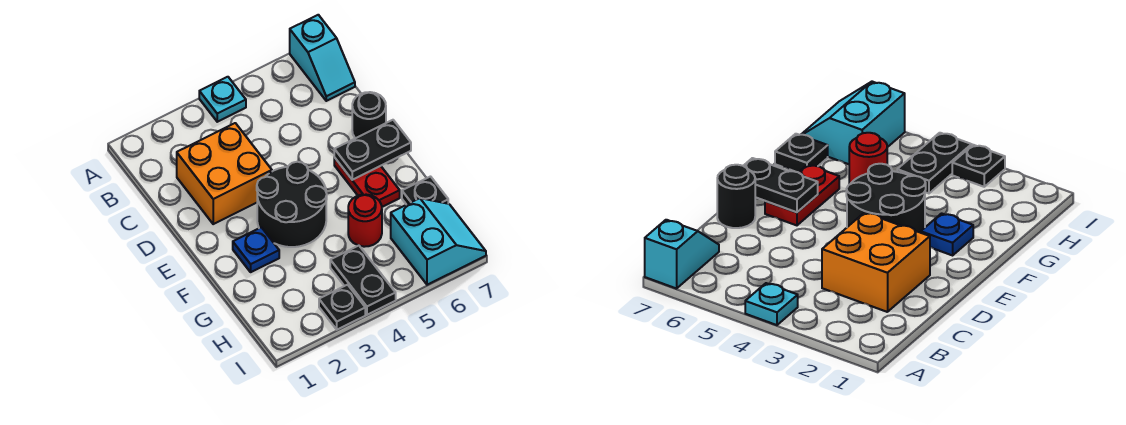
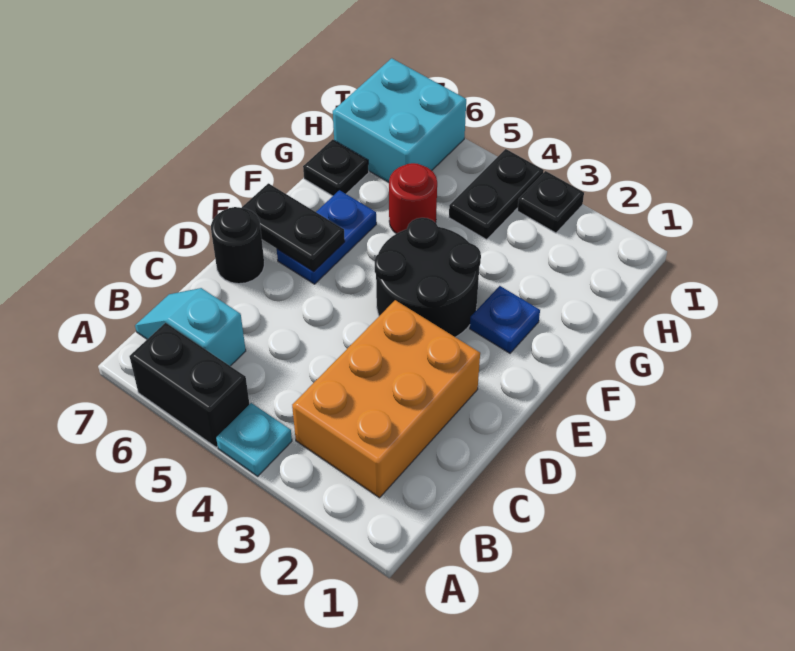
none -> black 1x2 brick [129,323,249,447]
cyan 1x2 slope [290,15,355,101] -> cyan 1x2 slope turned to [135,288,246,366]
orange 2x2 brick [177,123,272,224] -> orange 2x3 brick [292,300,480,498]
red 1x2 plate [334,158,400,207] -> blue 1x2 plate [277,190,376,284]
cyan 2x2 slope [391,198,486,285] -> cyan 2x2 brick [333,58,466,182]

